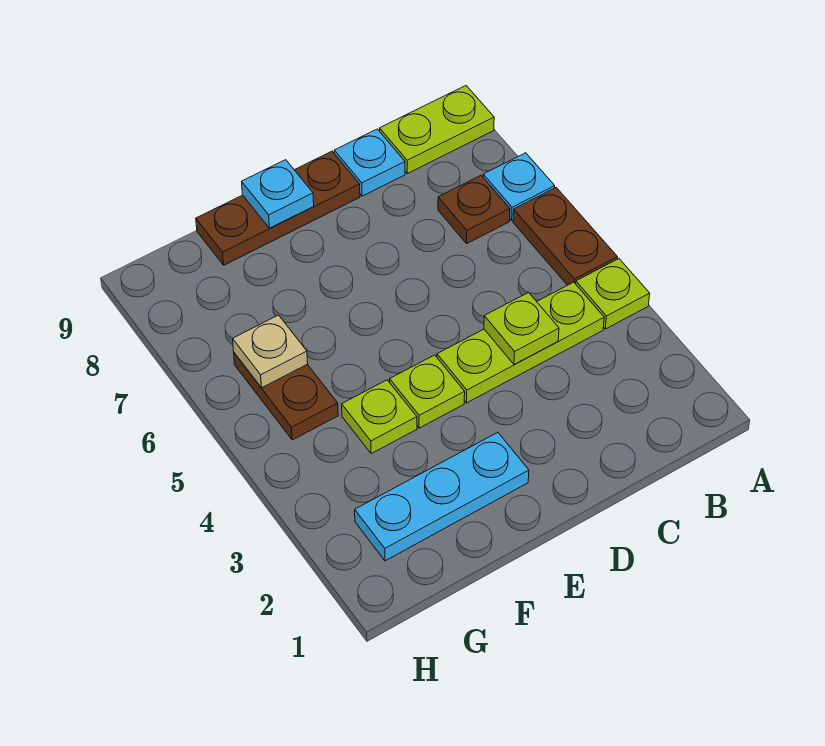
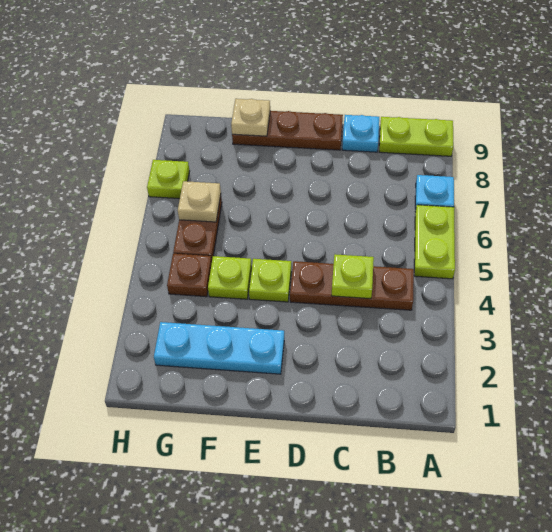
lime 1x1 plate [576,259,650,329] -> lime 1x1 plate moved to [147,160,190,199]
brown 1x2 plate [513,188,617,285] -> lime 1x2 plate [414,205,455,279]
lime 1x3 plate [437,282,604,403] -> brown 1x3 plate [290,261,414,310]
brown 1x1 plate [438,176,510,243] -> brown 1x1 plate moved to [167,254,212,297]
cyan 1x1 plate [242,160,314,228] -> none
none -> tan 1x1 plate [231,99,270,136]

